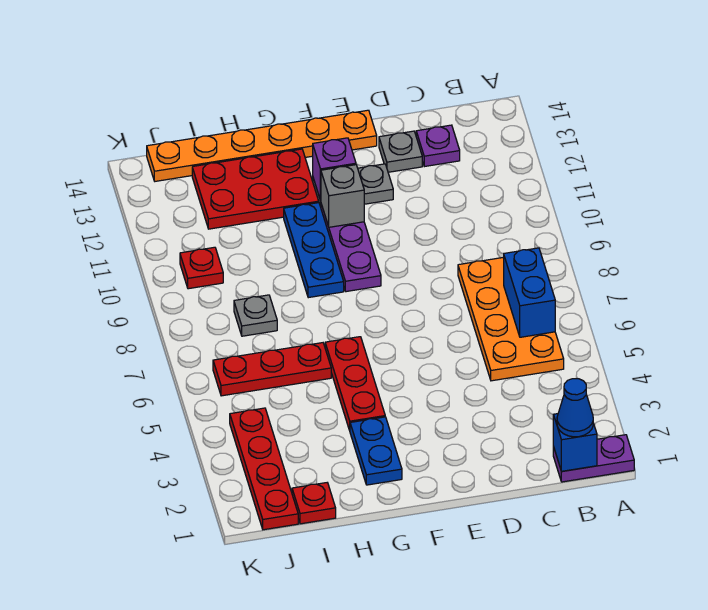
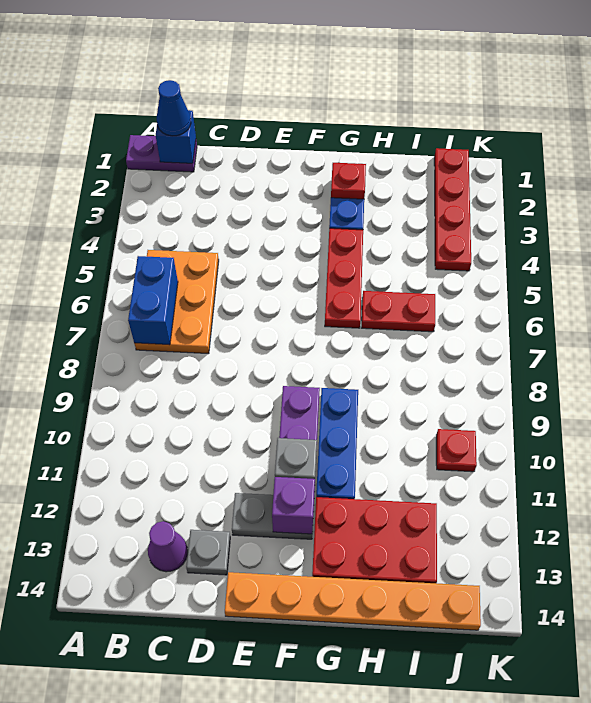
orange 2x4 plate [458,257,564,381] -> orange 2x3 plate [134,250,219,354]
purple 1x1 plate [416,125,460,167] -> purple 1x1 cone [148,521,188,572]
red 1x3 plate [213,343,331,396] -> red 1x2 plate [362,291,435,332]
red 1x1 plate [292,483,336,524] -> red 1x1 plate moved to [331,163,366,199]
grey 1x1 plate [234,295,277,336] -> none

